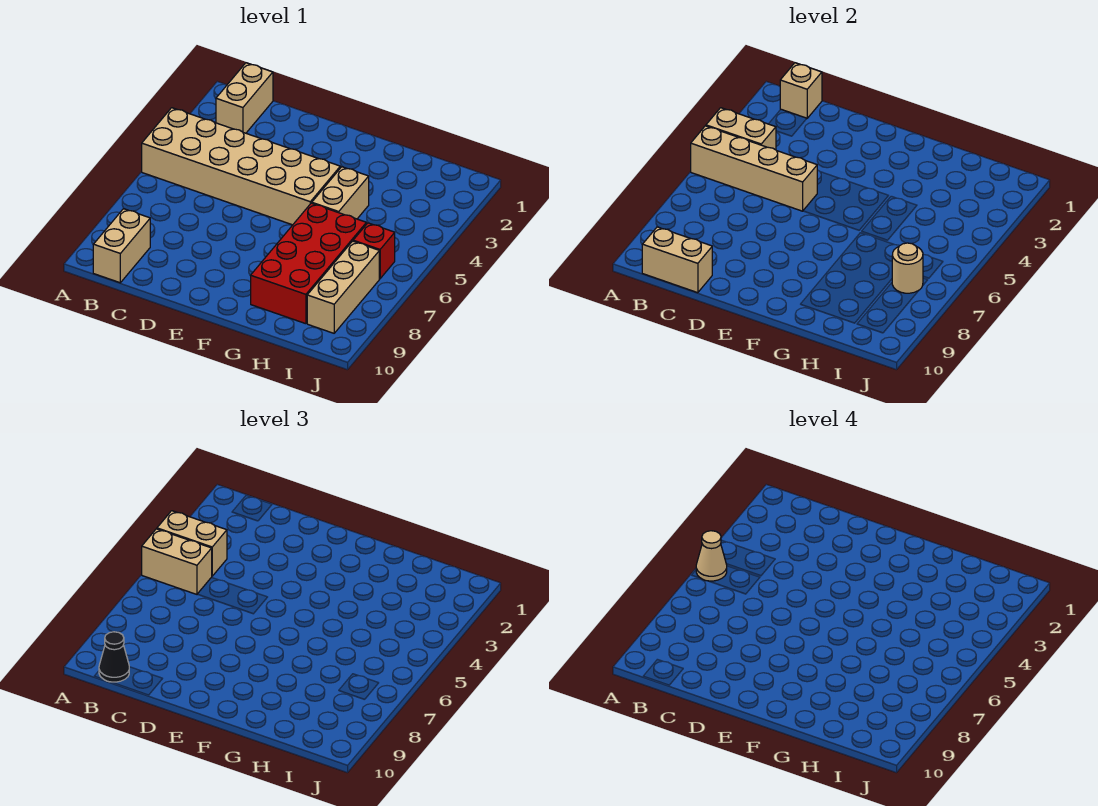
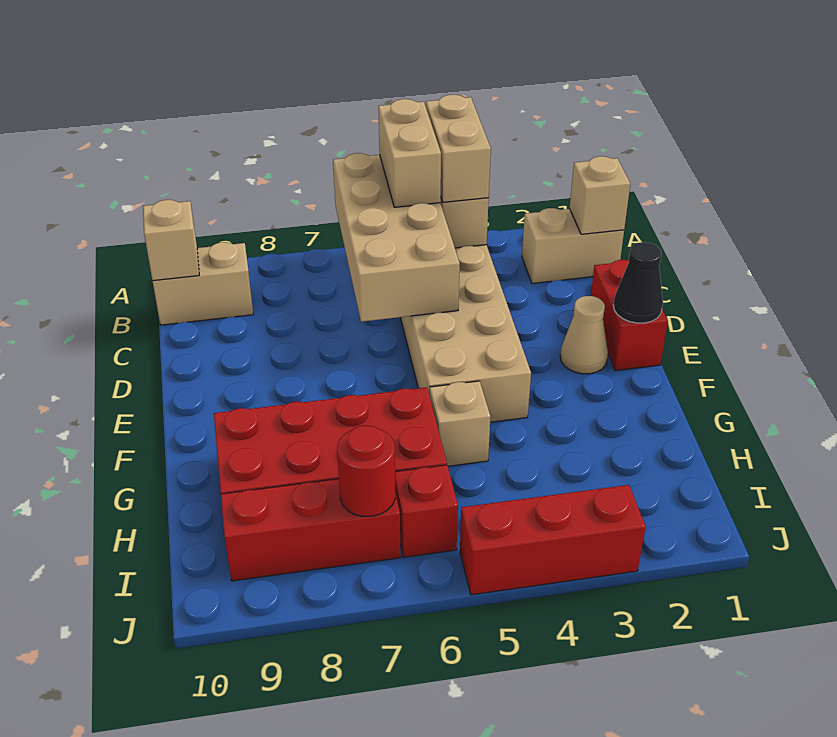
tan 1x4 brick [691,126,817,211] -> tan 2x4 brick [333,153,460,322]
tan 1x1 cone [696,531,727,581] -> tan 1x1 cone moved to [560,296,608,374]
tan 1x2 brick [642,227,712,293] -> tan 1x1 brick [143,200,199,281]
black 1x1 cone [99,632,129,682] -> black 1x1 cone moved to [613,242,663,323]
none -> red 1x2 brick [591,260,668,371]
tan 1x2 brick [312,167,369,219] -> tan 1x1 brick [430,381,491,466]
tan 1x3 brick [307,241,379,333] -> red 1x3 brick [221,479,401,581]
tan 1x1 round brick [892,243,923,293] -> red 1x1 round brick [337,426,395,517]
none -> red 1x3 brick [460,485,645,595]

